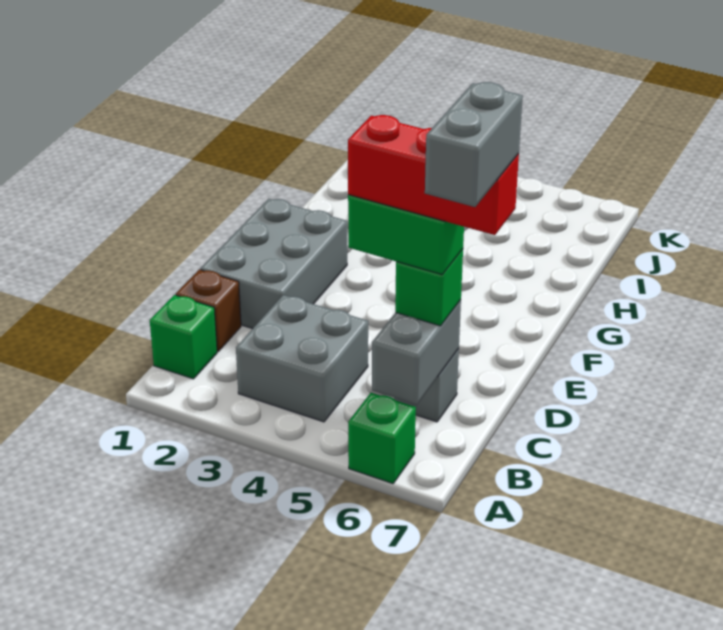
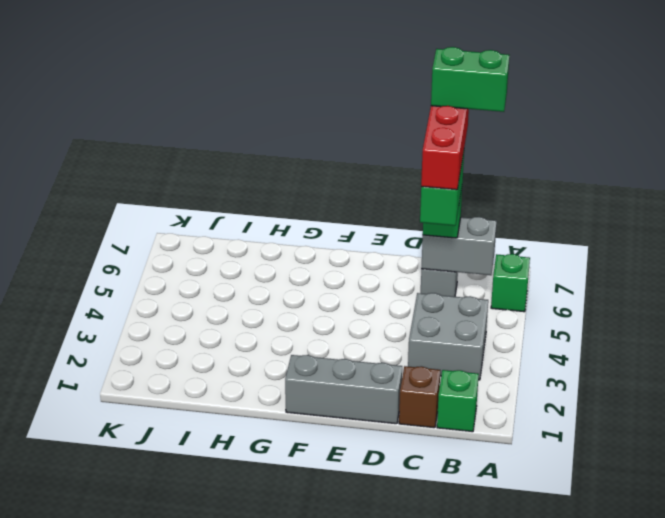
grey 1x2 brick [425,82,523,207] -> green 1x2 brick [431,47,509,112]
grey 2x3 brick [200,199,347,329] -> grey 1x3 brick [285,355,402,424]

